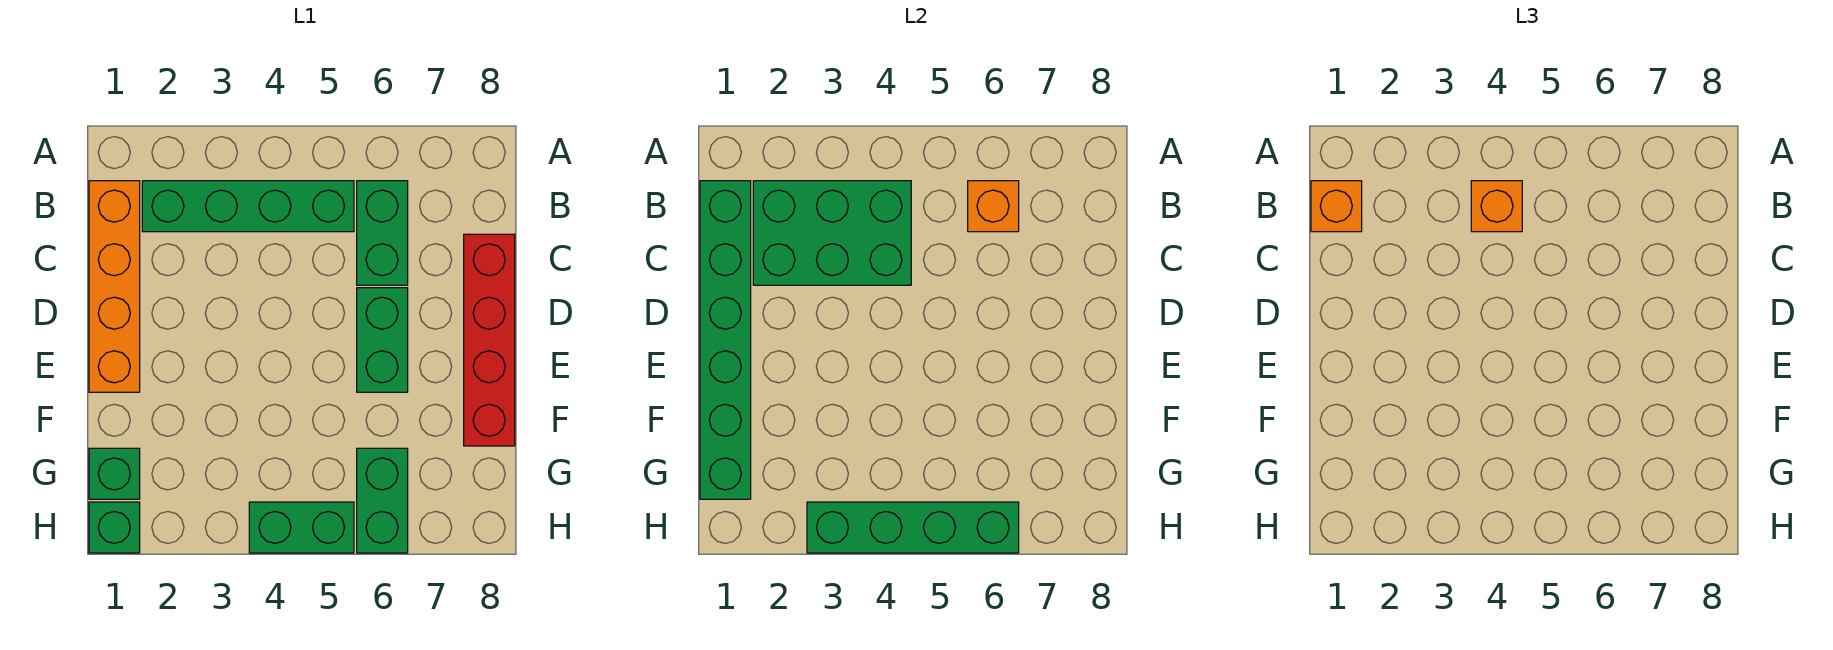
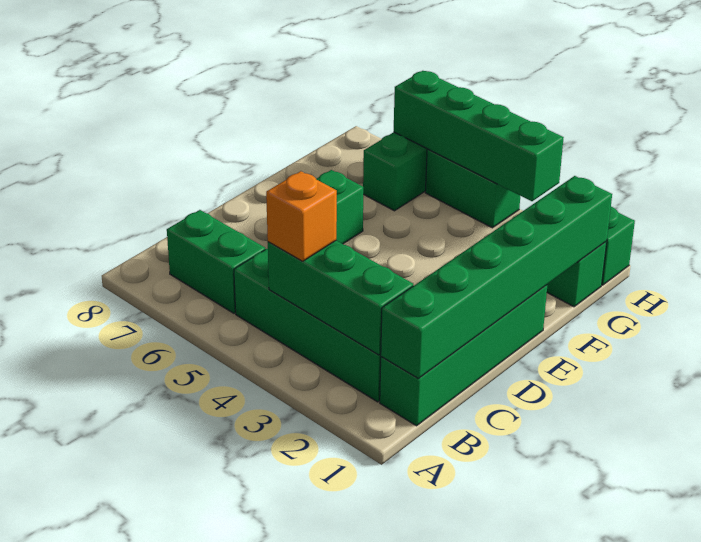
orange 1x4 brick [89,181,140,392] -> green 1x4 brick [380,285,547,426]
orange 1x1 brick [1311,181,1362,232] -> none
green 2x3 brick [753,181,911,285] -> green 1x3 brick [268,241,413,355]
green 1x2 brick [357,181,408,285] -> green 1x2 brick turned to [167,210,265,313]
orange 1x1 brick [968,181,1019,232] -> none
red 1x4 brick [464,234,515,446] -> none

